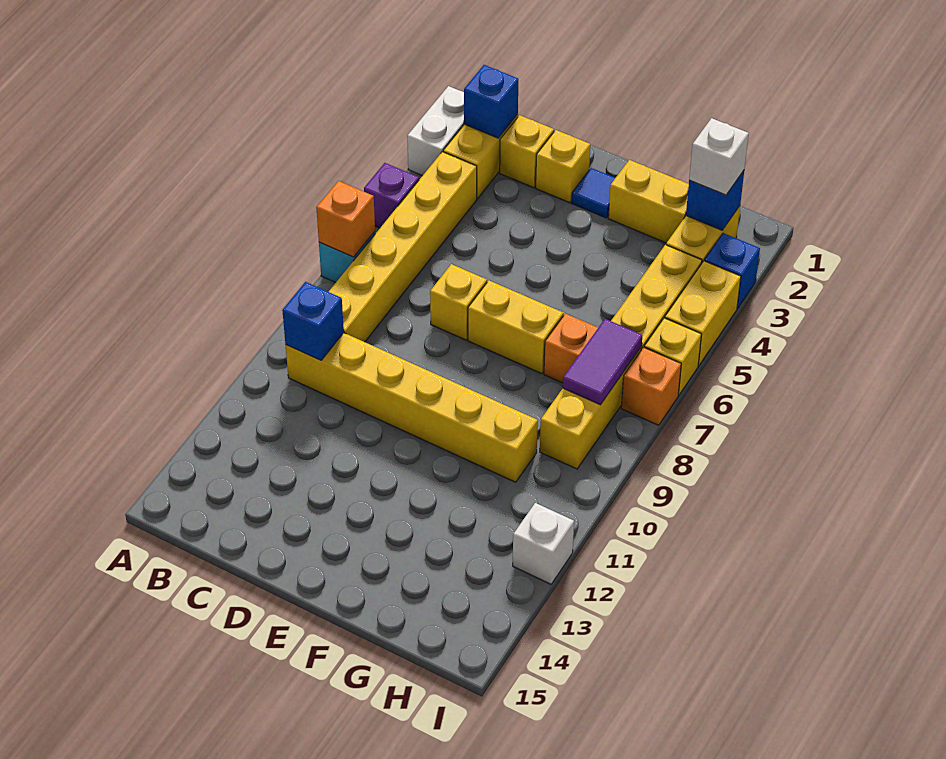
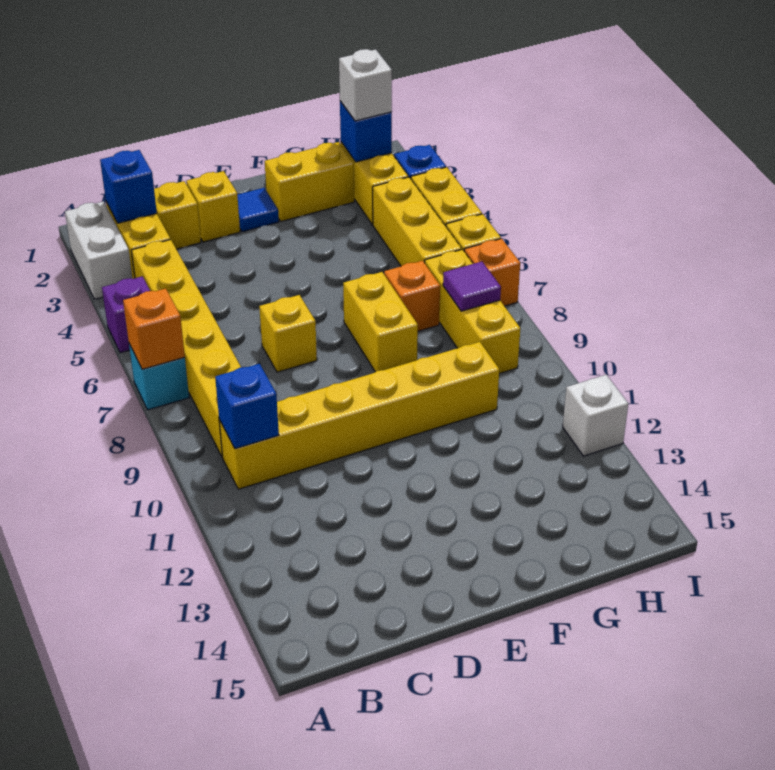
yellow 1x2 brick [468,281,563,374] -> yellow 1x2 brick turned to [343,272,418,372]
purple 1x2 tile [563,319,642,405] -> purple 1x1 tile [443,262,501,311]

